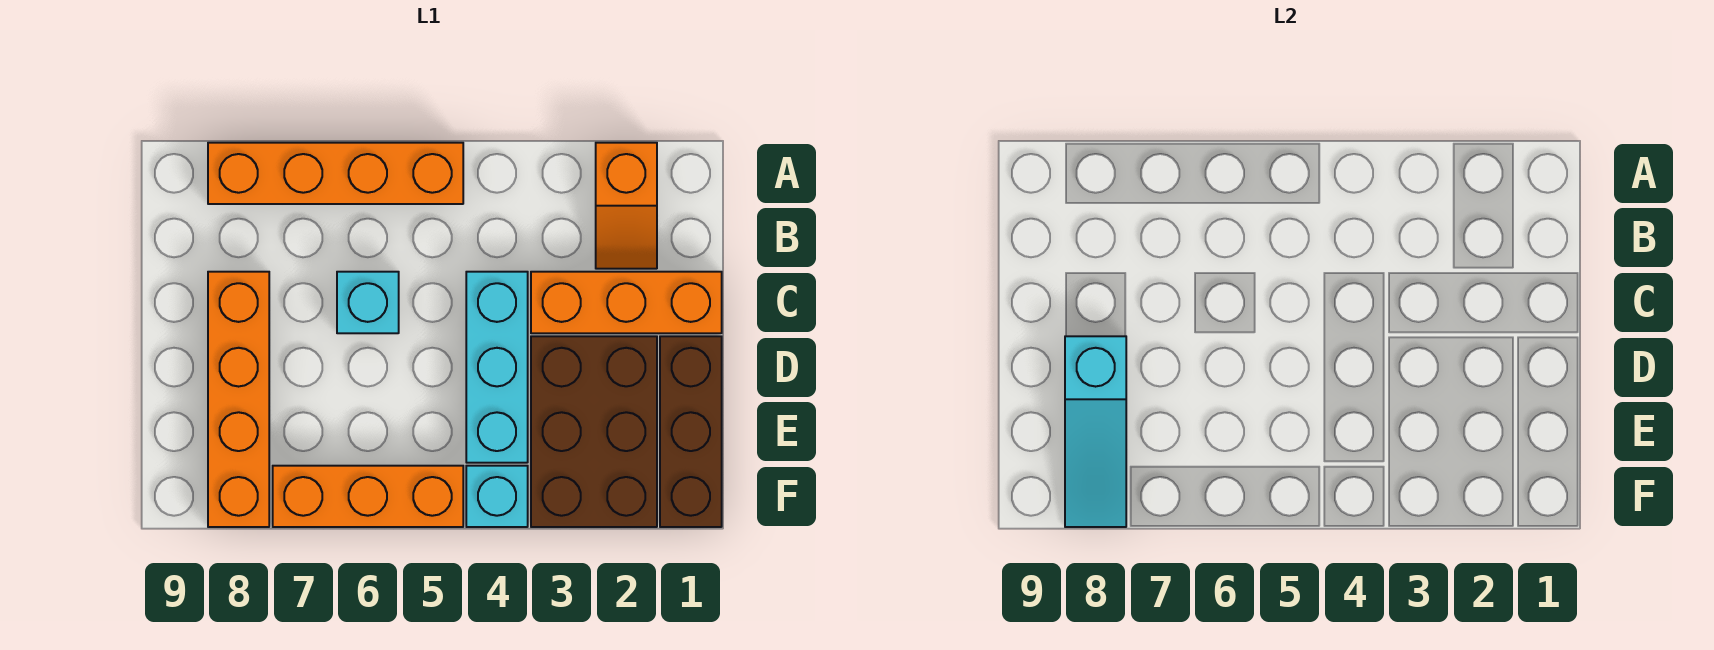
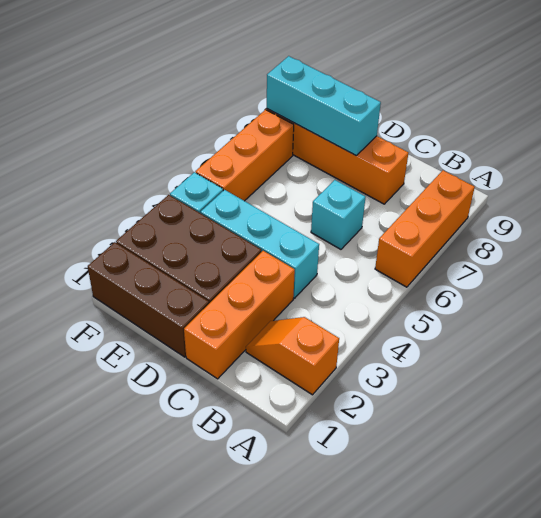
orange 1x4 brick [208,143,463,204] -> orange 1x3 brick [375,170,475,287]
cyan 1x3 slope [1065,336,1126,527] -> cyan 1x3 brick [267,56,381,156]

